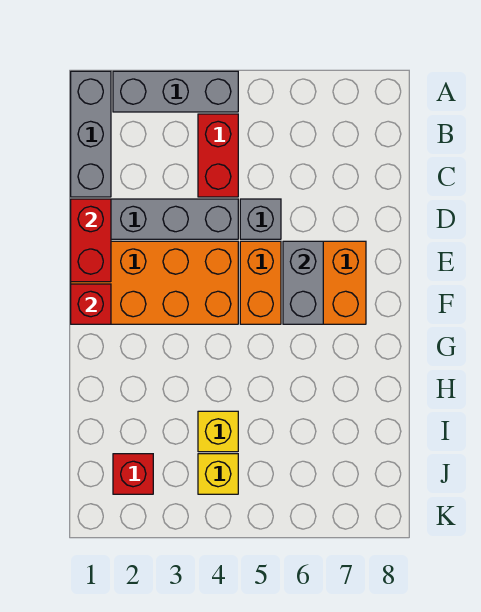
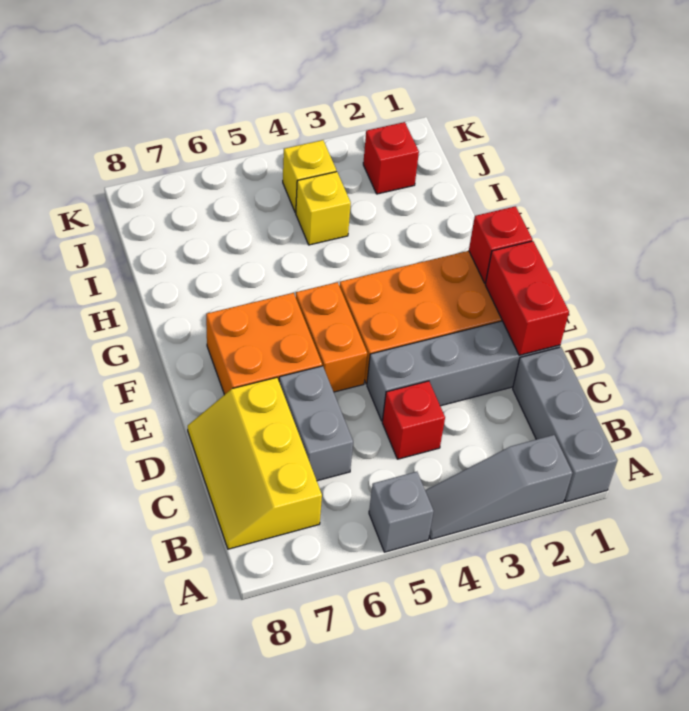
grey 1x3 brick [113,71,238,112] -> grey 1x3 slope [425,435,572,539]
red 1x2 brick [198,114,238,197] -> red 1x1 brick [382,381,445,459]
none -> yellow 2x3 slope [188,377,322,549]
grey 1x1 brick [240,199,281,239] -> grey 1x1 brick moved to [369,472,434,552]
grey 1x2 brick [283,241,323,324] -> grey 1x2 brick moved to [279,366,353,481]

